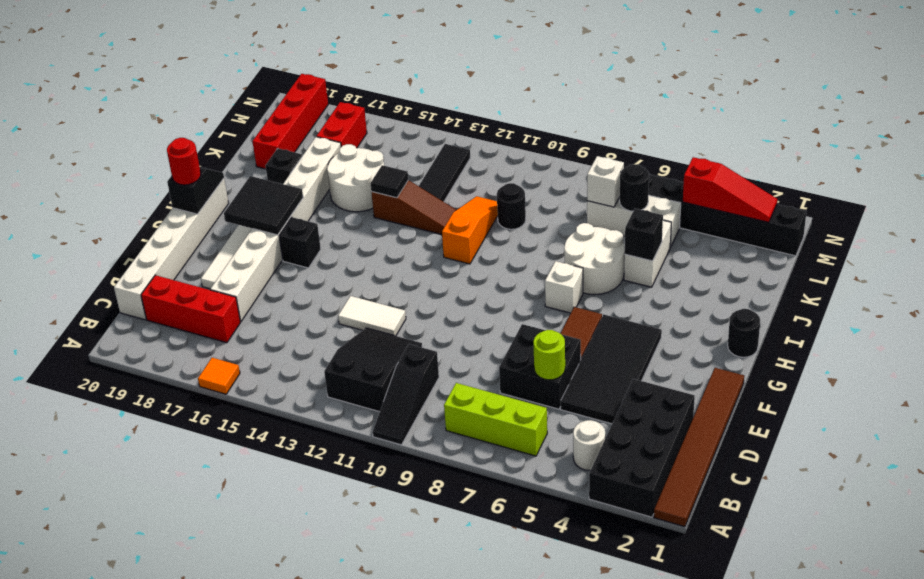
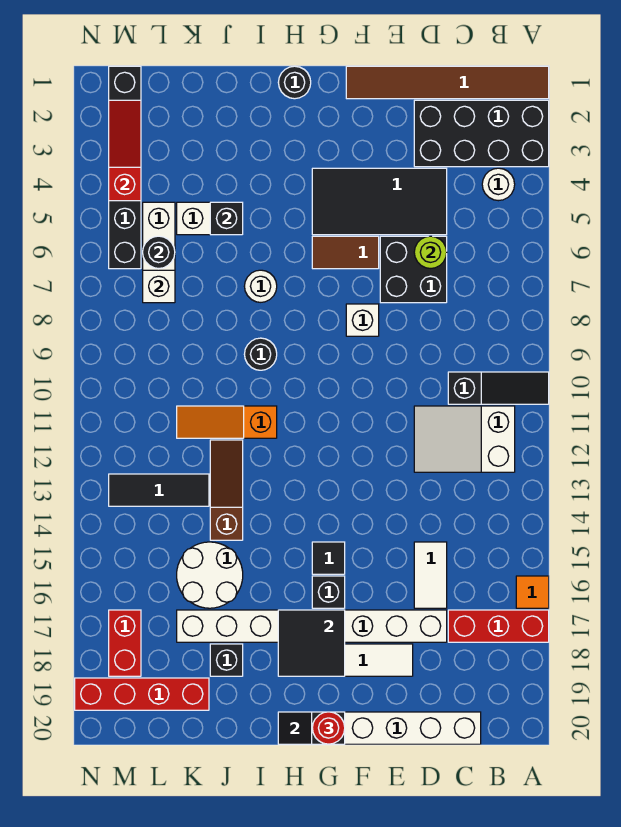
lime 1x3 brick [444,383,547,456] -> none
black 2x3 slope [324,328,422,412] -> white 2x3 slope [414,406,515,472]
red 1x3 brick [141,275,240,343] -> red 1x3 brick turned to [448,610,549,642]
white 1x2 tile [338,296,406,336] -> white 1x2 tile moved to [414,542,447,608]
white 1x1 brick [545,261,583,313] -> white 1x1 brick moved to [346,304,379,336]
white 2x2 round brick [564,223,625,295] -> white 1x1 round brick [244,270,277,302]
black 1x1 tile [371,165,408,198] -> black 1x1 tile moved to [312,542,345,574]
black 1x1 round brick [497,183,526,229] -> black 1x1 round brick moved to [244,338,277,370]
red 1x2 brick [317,102,367,148] -> red 1x2 brick turned to [109,610,141,676]

